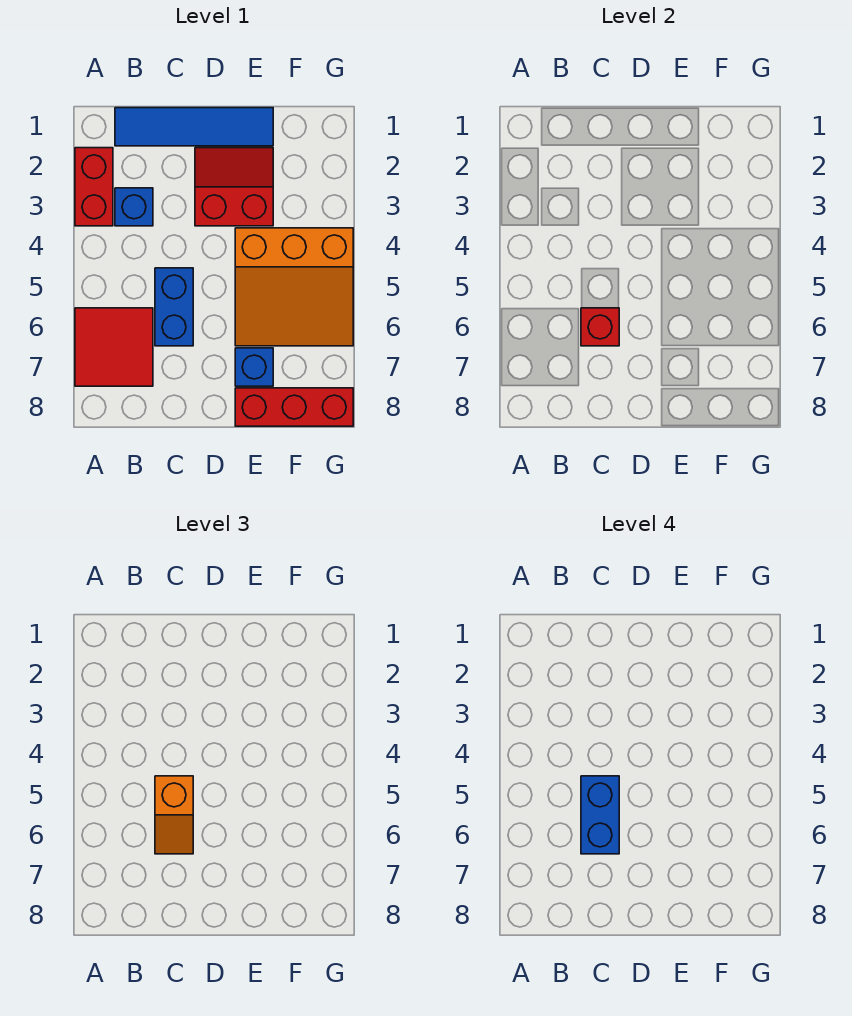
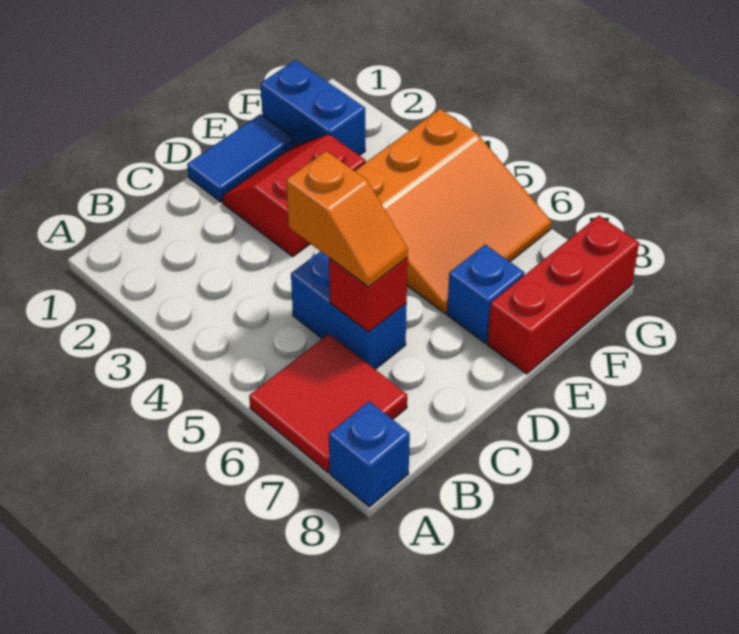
red 1x2 brick [75,148,113,226] -> none
blue 1x4 tile [115,108,273,146] -> blue 1x2 tile [187,114,294,202]
blue 1x1 brick [115,188,153,226] -> blue 1x1 brick moved to [329,401,410,507]
blue 1x2 brick [581,776,619,854] -> blue 1x2 brick moved to [260,60,365,156]

